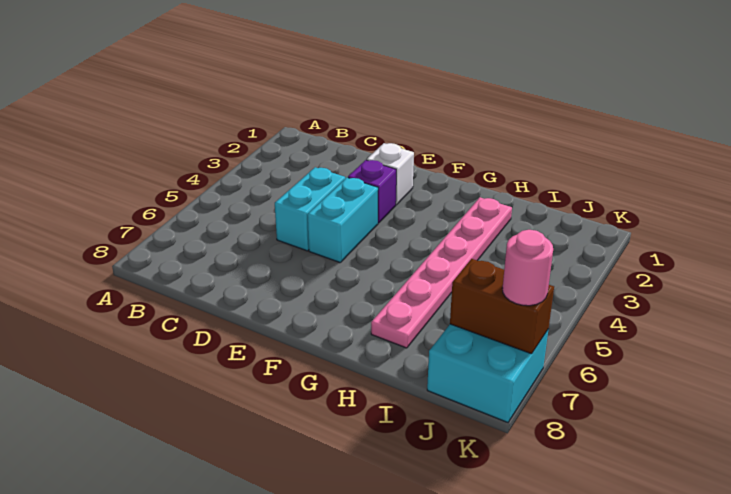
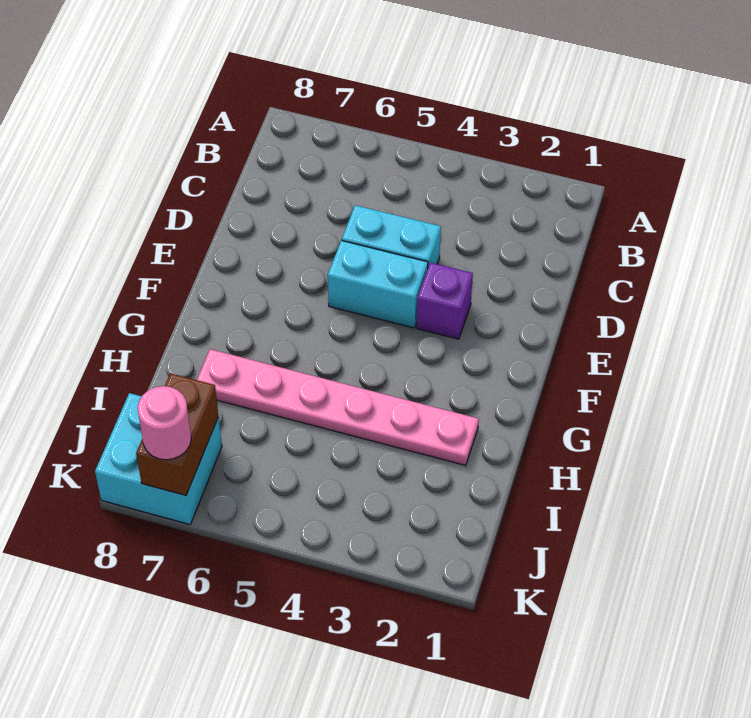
white 1x1 brick [367,143,414,205] -> none

